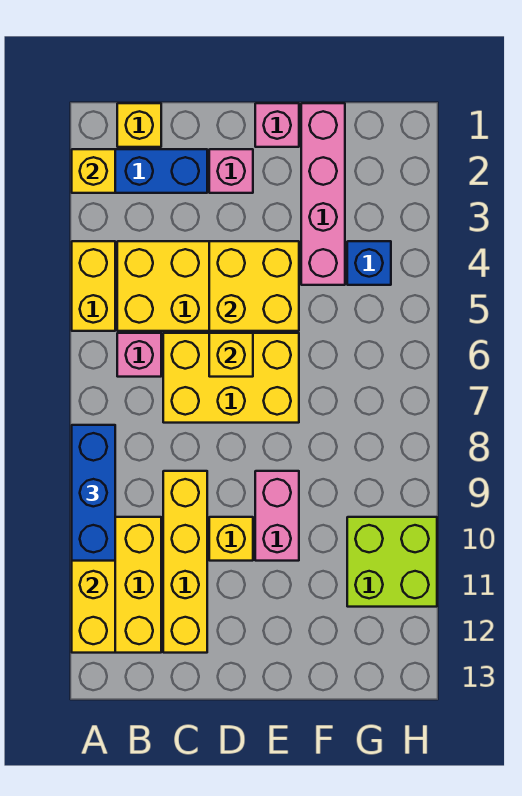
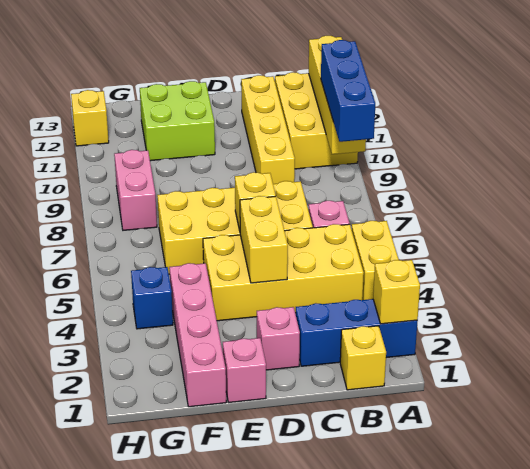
yellow 2x3 brick [163,333,299,423] -> yellow 2x4 brick [157,181,313,274]
yellow 2x2 brick [209,241,299,331] -> yellow 1x2 brick [240,196,288,283]
yellow 1x1 brick [209,517,253,561] -> yellow 1x1 brick moved to [71,90,109,146]
pink 1x2 brick [255,471,299,561] -> pink 1x2 brick moved to [114,150,157,230]
lime 2x2 brick [347,517,437,607] -> lime 2x2 brick moved to [140,81,215,161]

